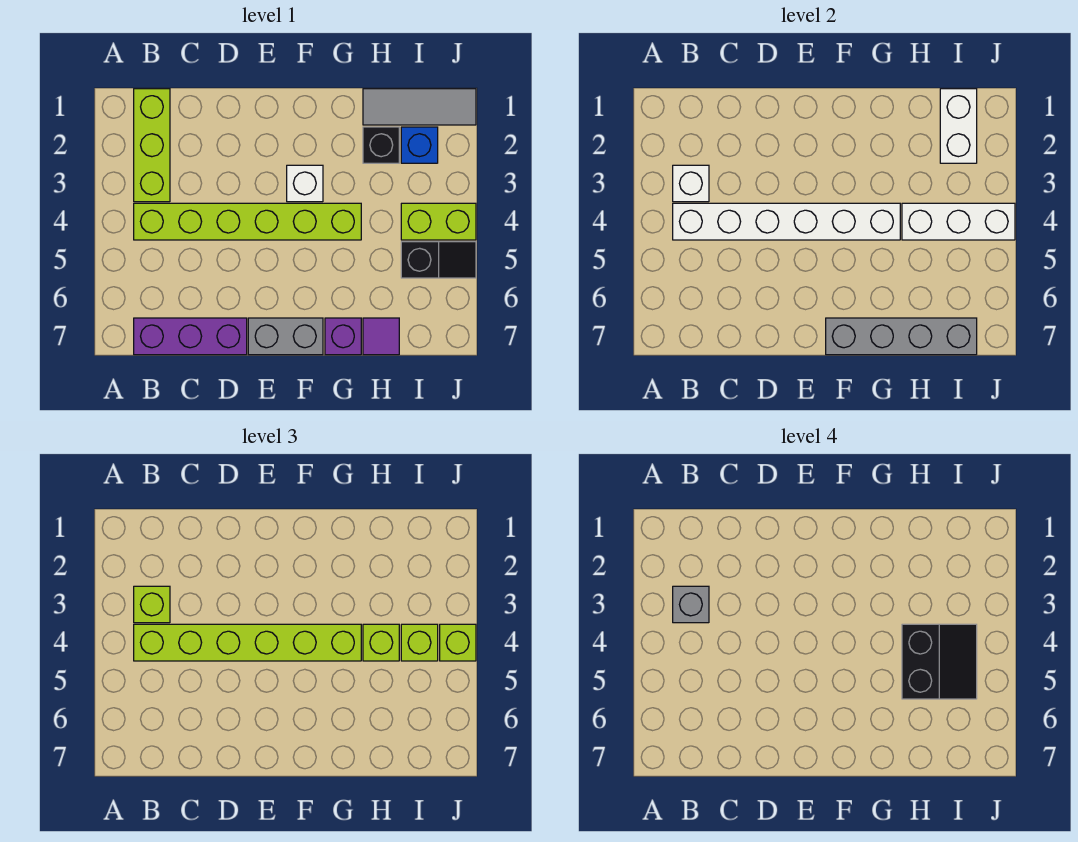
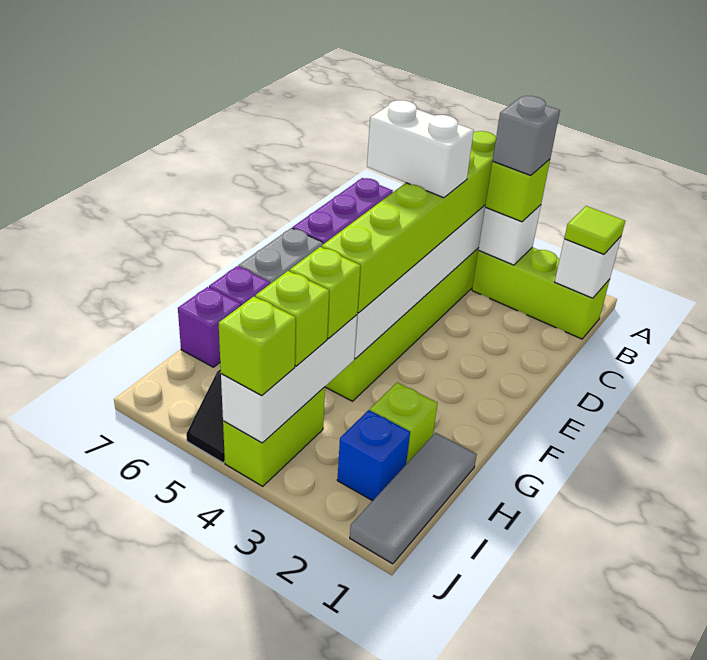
none -> lime 1x1 tile [564,206,625,254]
white 1x1 brick [287,165,323,202] -> white 1x1 brick moved to [555,237,621,298]
grey 1x4 brick [826,318,977,355] -> none
black 1x1 brick [363,127,399,163] -> lime 1x1 brick [370,382,438,464]
black 2x2 slope [902,624,977,699] -> none
purple 1x1 tile [363,318,399,355] -> purple 1x1 brick [178,287,241,367]
white 1x2 brick [940,89,977,163] -> white 1x2 brick moved to [367,100,474,198]

